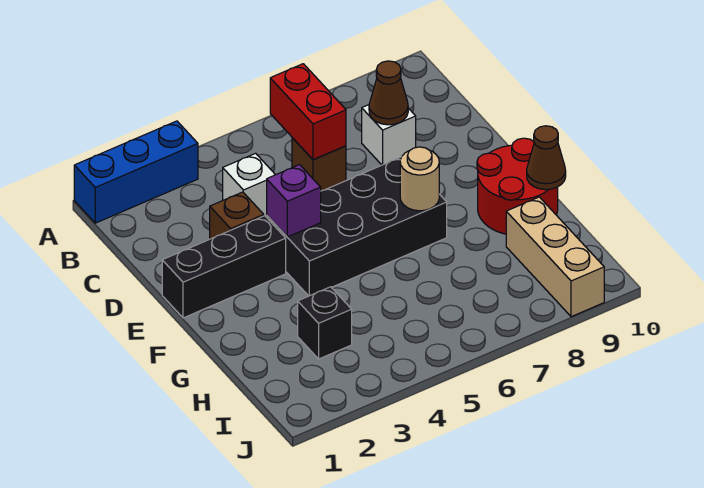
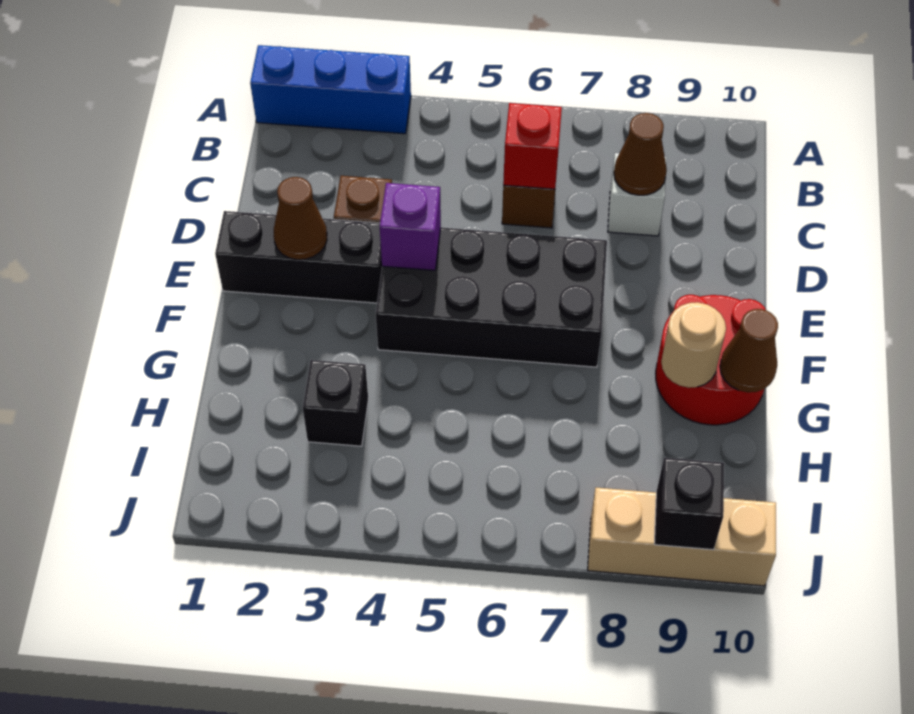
red 1x2 brick [270,64,346,160] -> red 1x1 brick [503,103,562,189]
white 1x1 brick [223,153,275,216] -> none
none -> brown 1x1 cone [274,177,327,260]
tan 1x1 round brick [400,147,439,211] -> tan 1x1 round brick moved to [661,302,726,388]
tan 1x3 brick [506,197,604,317] -> tan 1x3 brick turned to [588,488,776,586]
none -> black 1x1 brick [655,458,724,550]

